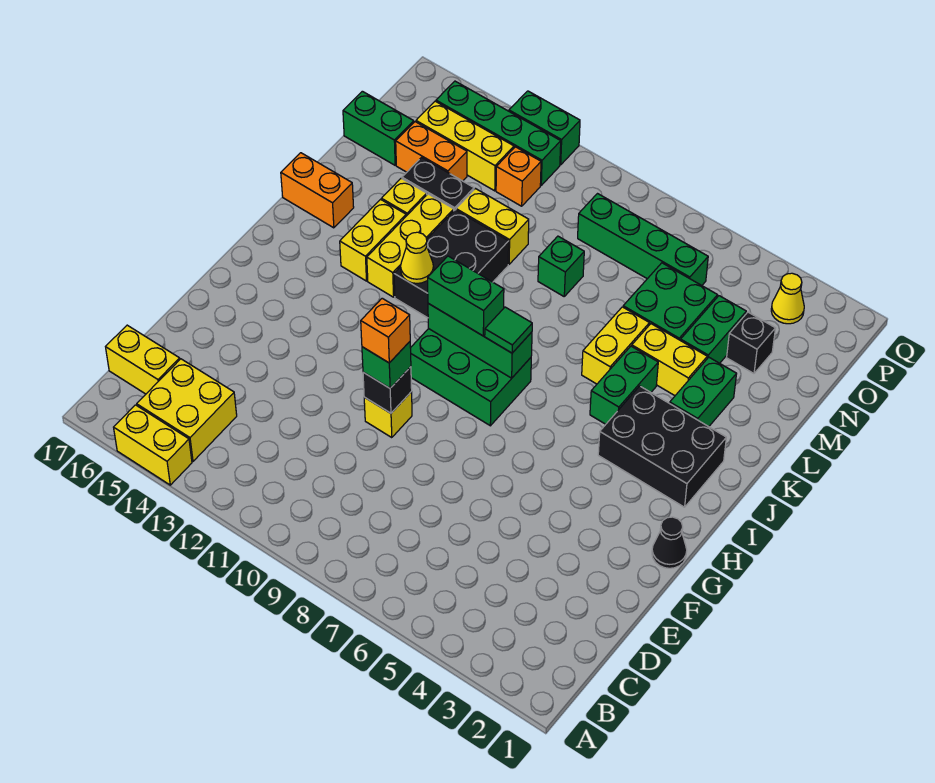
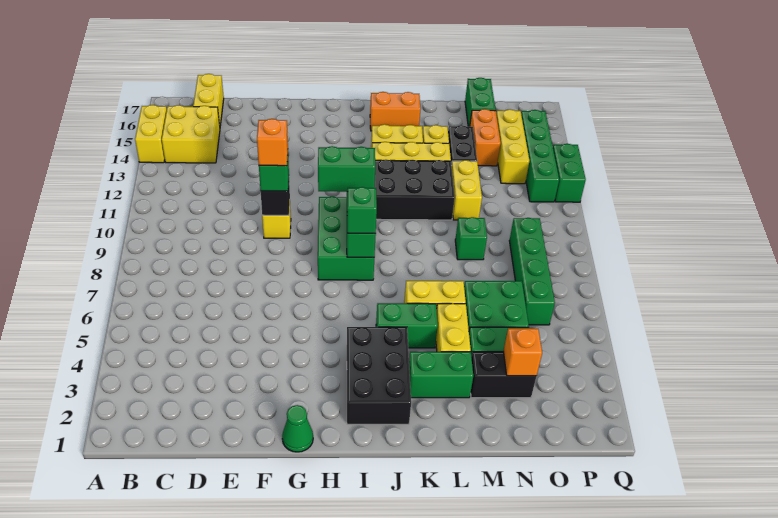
black 1x1 cone [652,517,687,568] -> green 1x1 cone [282,405,313,452]
green 1x1 tile [485,307,532,353] -> green 1x1 brick [347,187,377,233]
green 1x2 brick [428,256,504,336] -> green 1x2 brick turned to [318,146,375,192]
yellow 1x1 cone [401,232,434,283] -> none
orange 1x2 brick [281,153,354,228] -> orange 1x2 brick turned to [370,92,420,131]
black 1x1 brick [727,312,775,373] -> black 1x2 brick [471,352,536,398]
orange 1x1 brick [496,147,541,206] -> orange 1x1 brick moved to [503,328,542,376]
yellow 1x1 cone [771,273,804,324] -> none

